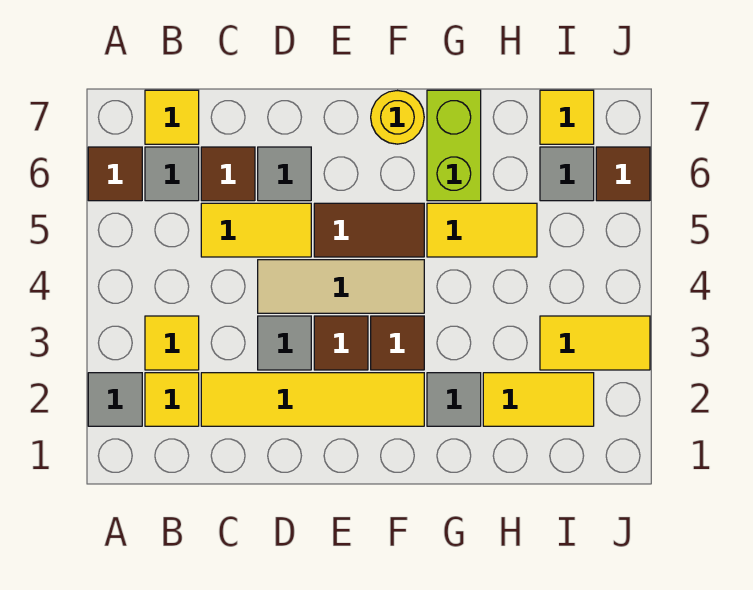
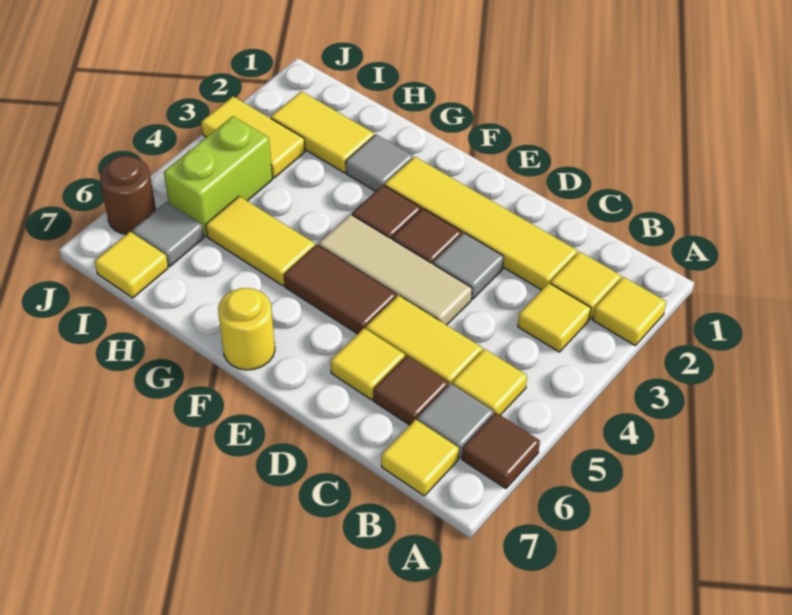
grey 1x1 tile [88,373,142,426] -> yellow 1x1 tile [593,277,666,345]
none -> yellow 1x1 tile [452,349,527,415]
grey 1x1 tile [258,147,311,201] -> yellow 1x1 tile [330,328,405,400]
lime 1x2 brick [427,90,481,201] -> lime 1x2 brick moved to [164,116,272,236]
brown 1x1 tile [596,147,650,201] -> brown 1x1 round brick [100,156,156,234]

